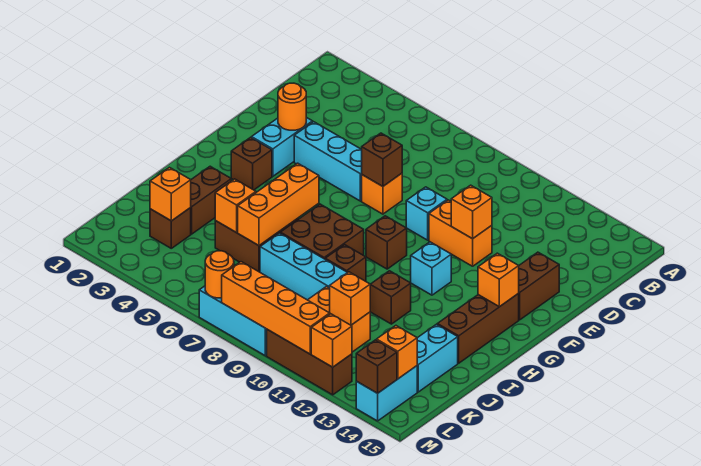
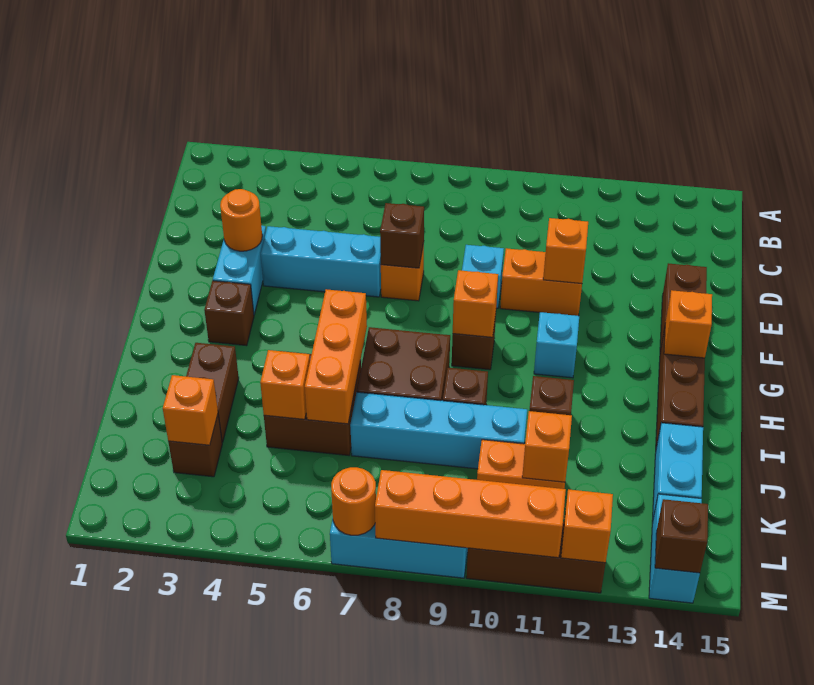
orange 1x1 brick [377,326,417,379] -> orange 1x1 brick moved to [453,270,498,337]

